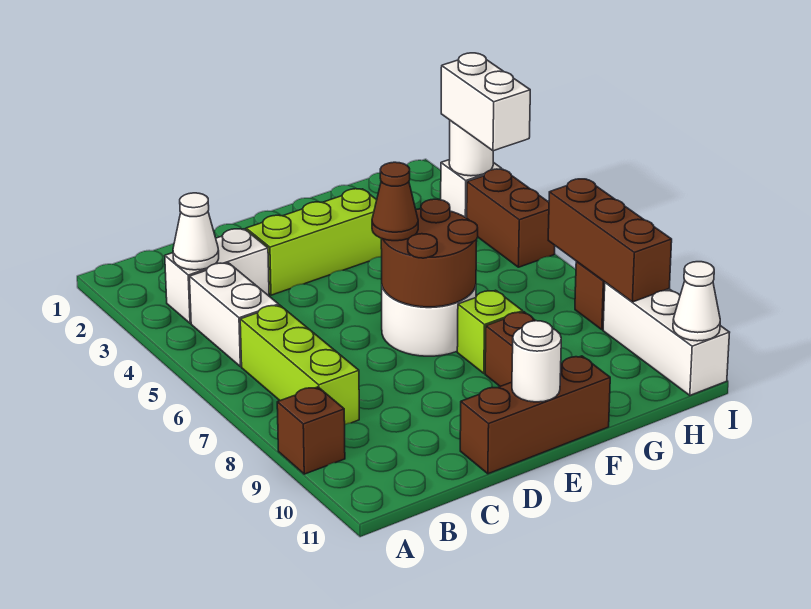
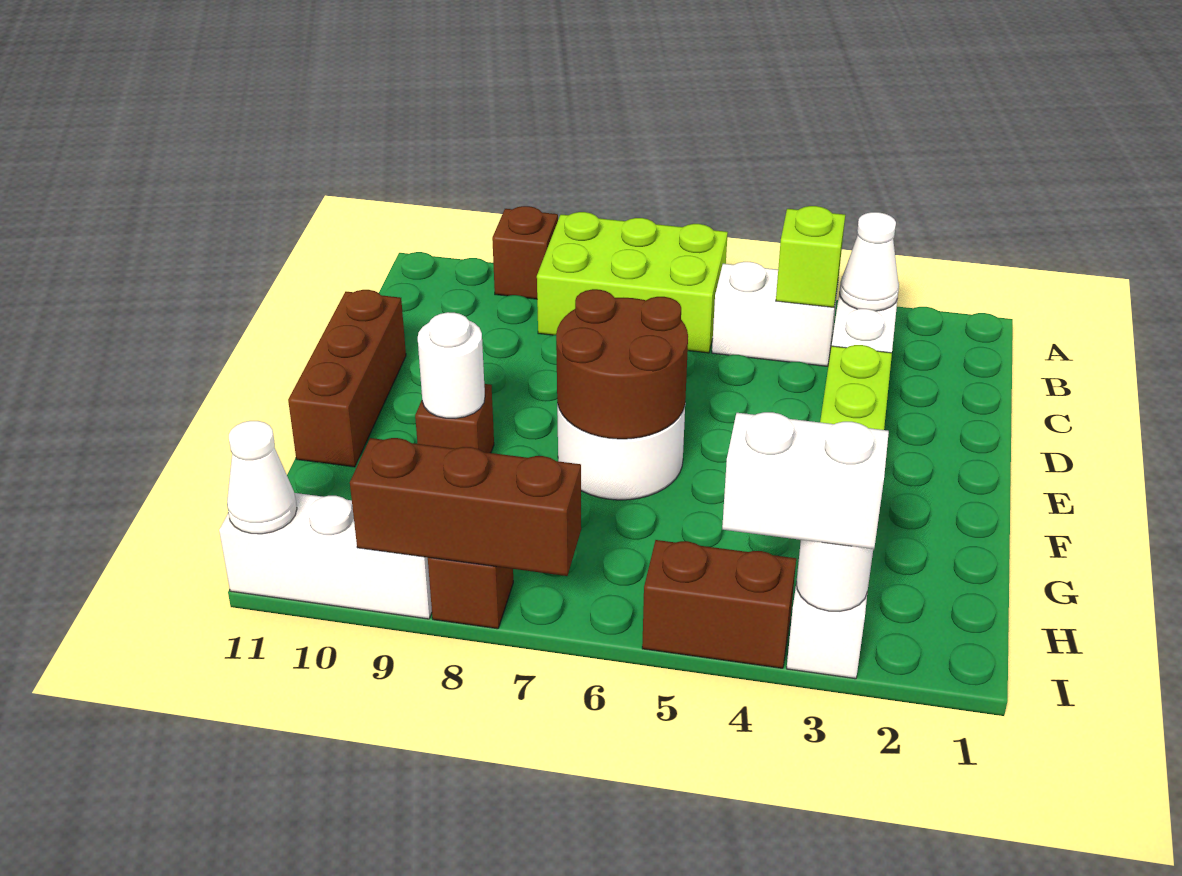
lime 1x3 brick [240,305,359,424] -> lime 2x3 brick [537,212,728,353]
brown 1x1 cone [372,162,418,241] -> none
white 1x1 round brick [512,321,561,402] -> white 1x1 round brick moved to [418,312,485,419]
lime 1x1 brick [457,290,523,373] -> lime 1x1 brick moved to [776,206,845,307]

